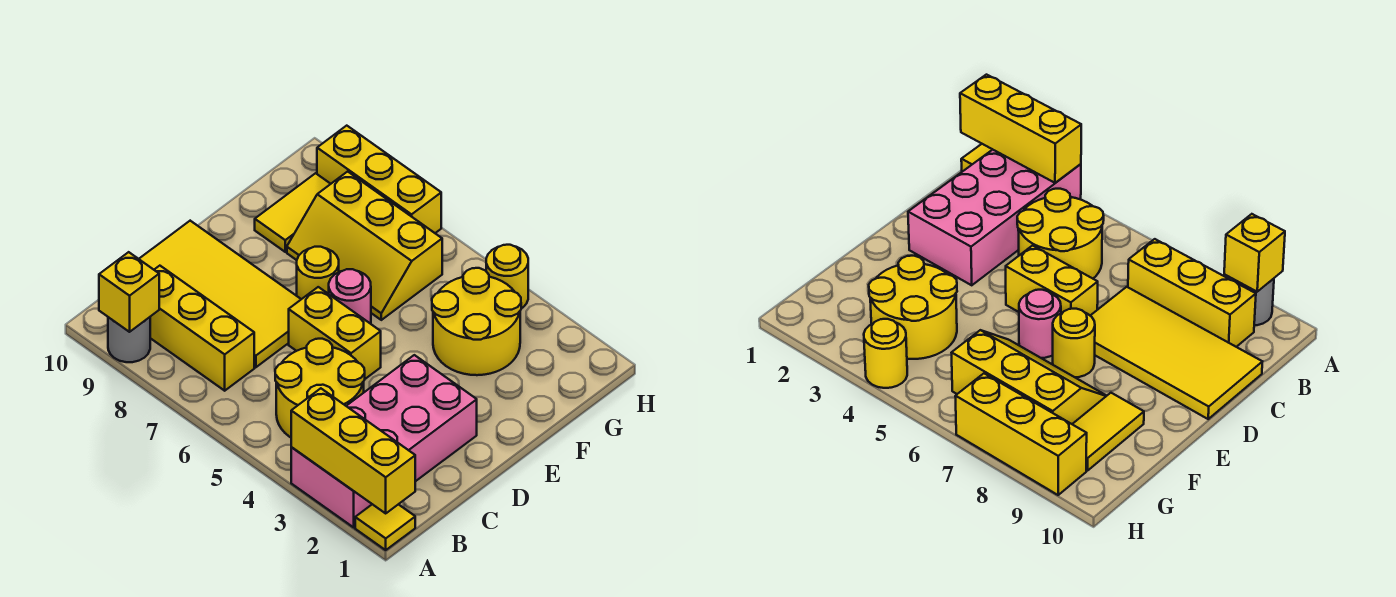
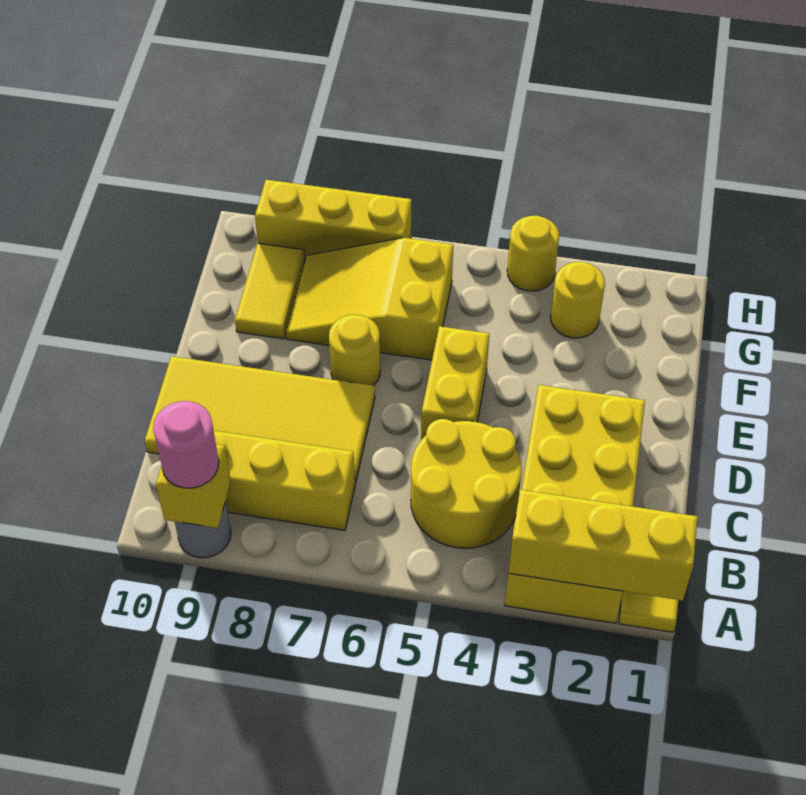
pink 2x4 brick [291,355,477,527] -> yellow 2x4 brick [505,385,645,623]
yellow 1x2 brick [289,287,381,379] -> yellow 1x2 brick turned to [421,326,489,440]
pink 1x1 round brick [329,269,371,324] -> pink 1x1 round brick moved to [153,401,219,488]
yellow 2x2 round brick [432,268,521,375] -> yellow 1x1 round brick [551,262,605,338]
yellow 2x3 slope [287,172,442,320] -> yellow 2x3 slope turned to [286,238,453,360]

